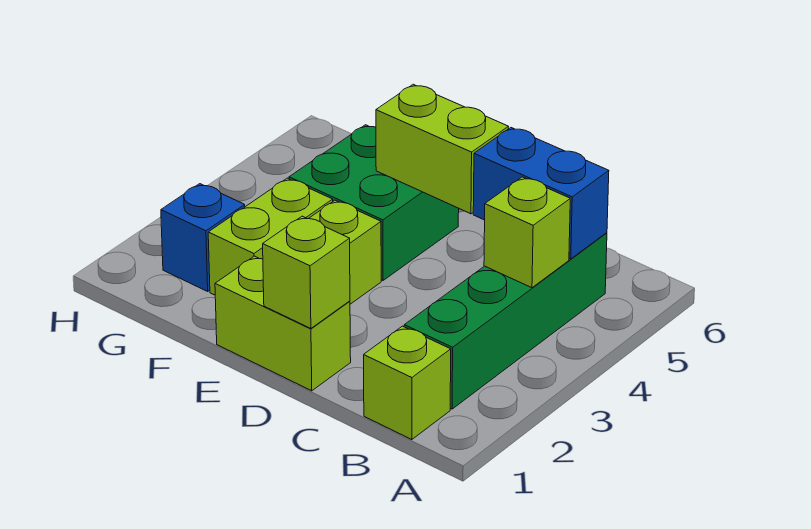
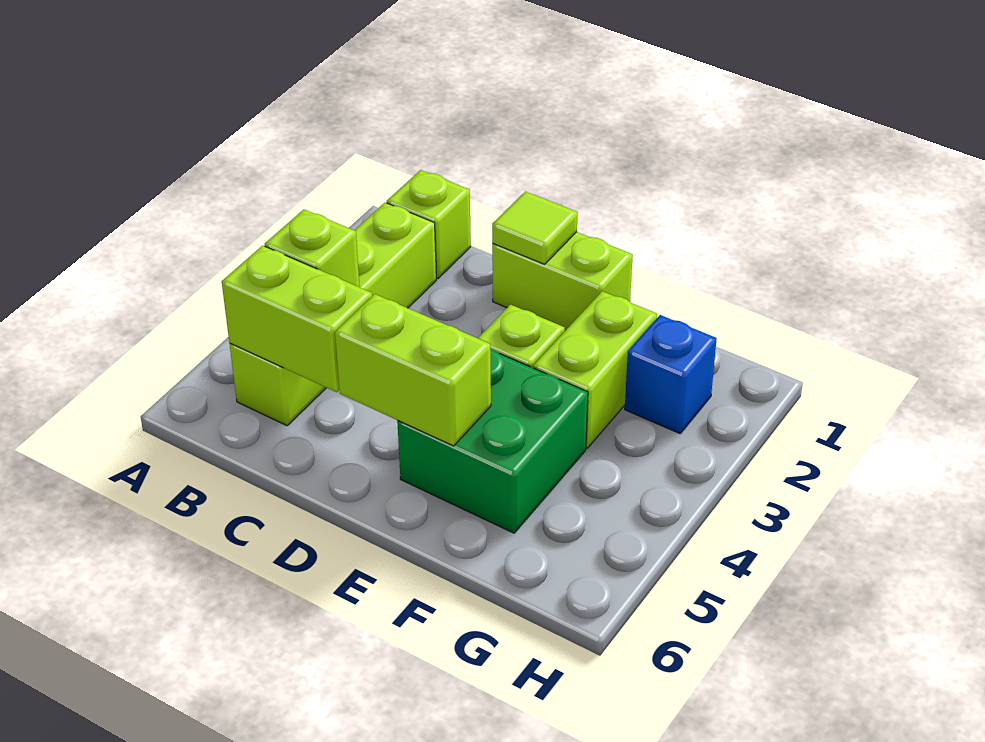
green 1x4 brick [404,233,607,409] -> lime 1x4 brick [230,203,436,425]
blue 1x2 brick [473,128,609,259] -> lime 1x2 brick [222,246,372,392]
lime 1x1 brick [263,216,350,328] -> lime 1x1 tile [492,192,578,264]

